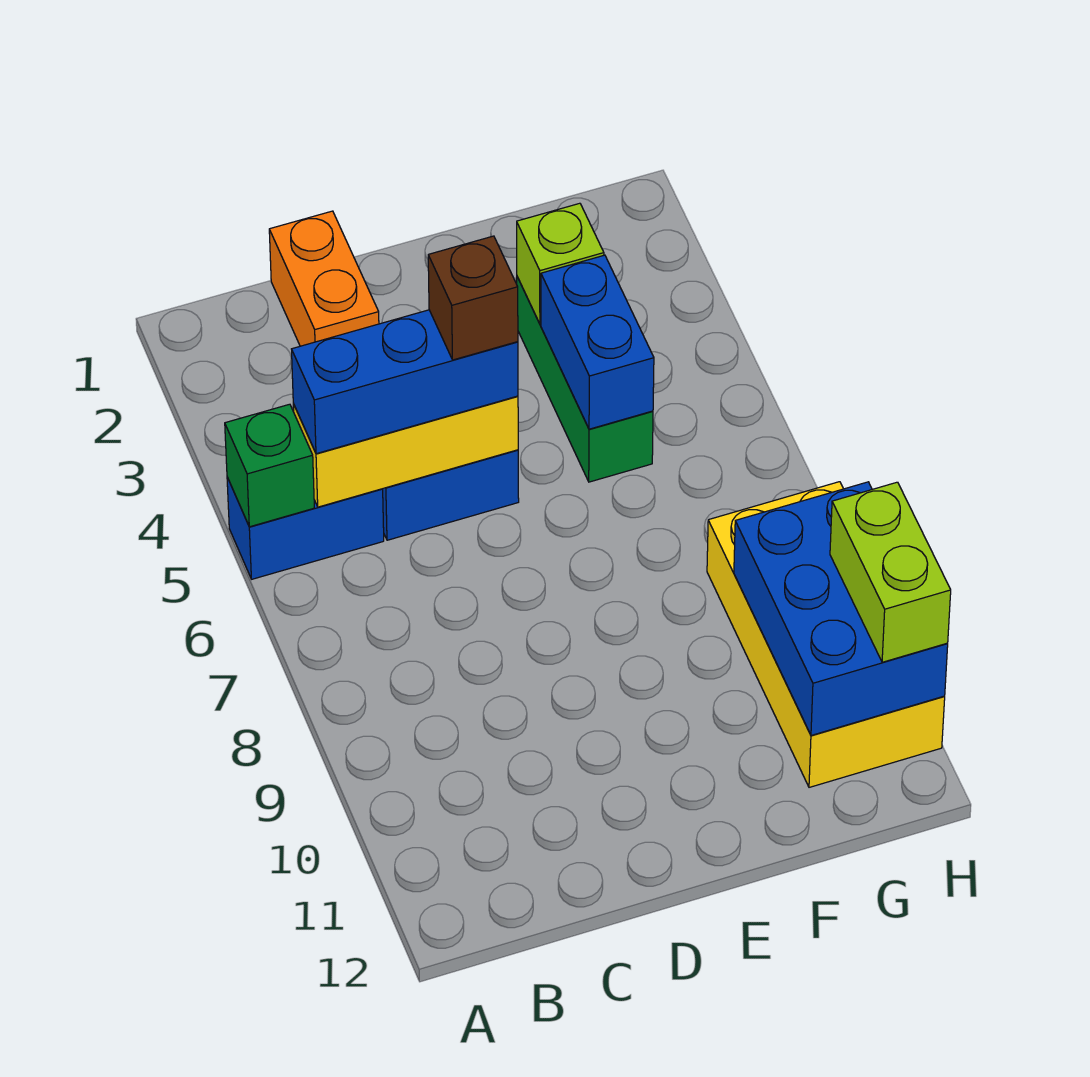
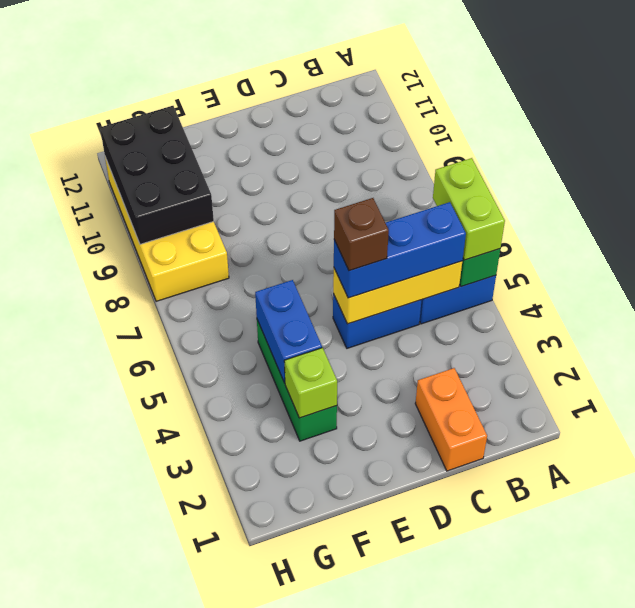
blue 2x3 brick [734,482,948,735] -> black 2x3 brick [100,106,214,244]
lime 1x2 brick [830,482,951,662] -> lime 1x2 brick moved to [433,158,505,260]

